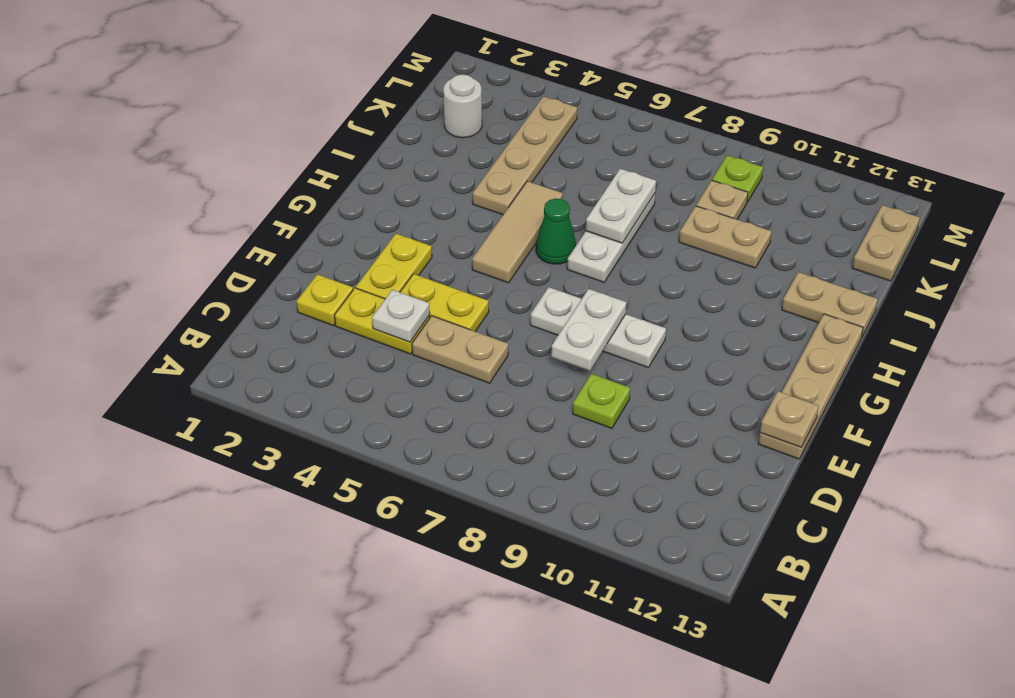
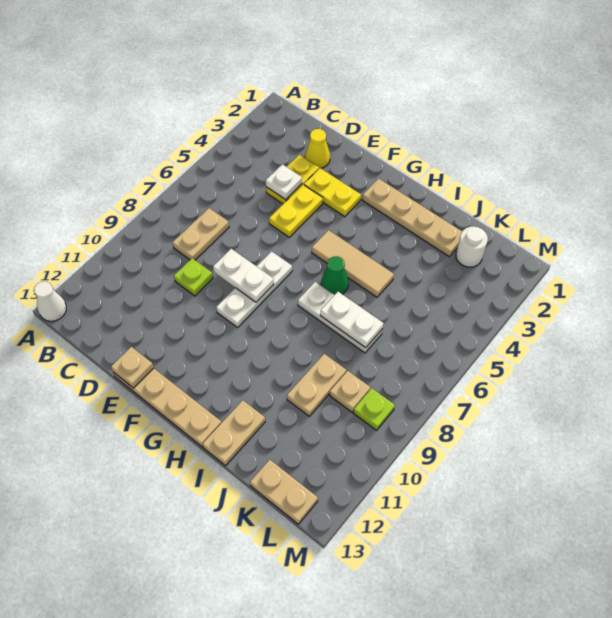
none -> white 1x1 cone [34,281,66,321]
yellow 1x1 plate [297,274,353,326] -> yellow 1x1 cone [305,129,330,168]
tan 1x2 plate [412,316,508,383] -> tan 1x2 plate moved to [173,208,229,260]
tan 1x4 plate [473,96,577,215] -> tan 1x4 plate moved to [362,179,462,257]

